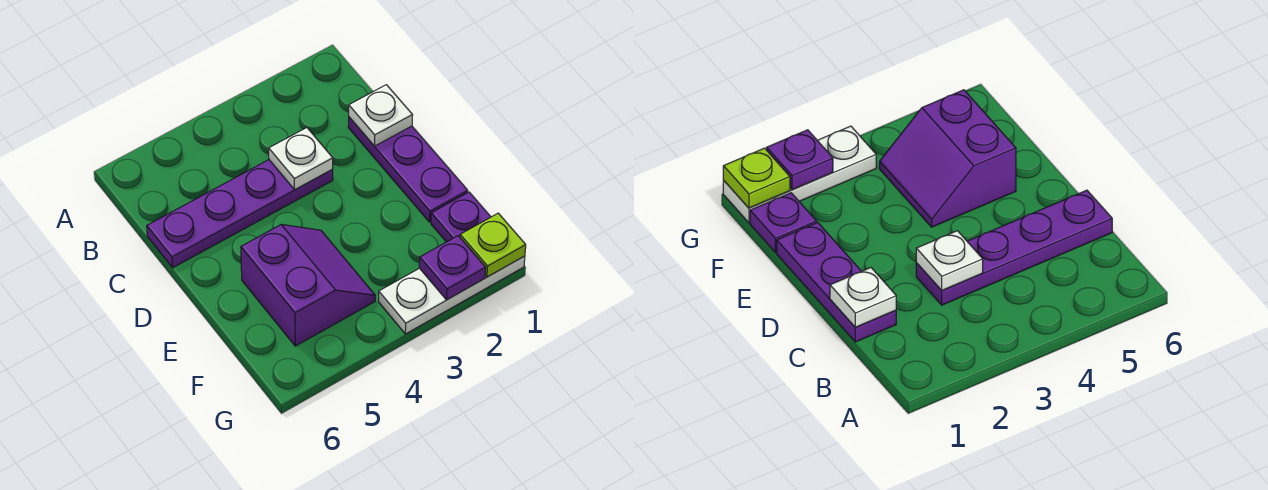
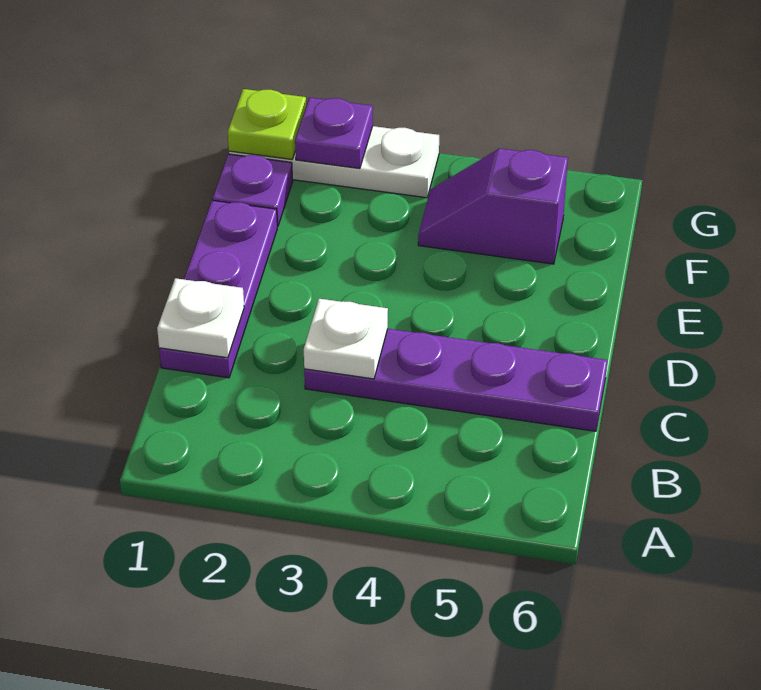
purple 2x2 slope [241,225,375,346] -> purple 1x2 slope [418,148,568,264]

